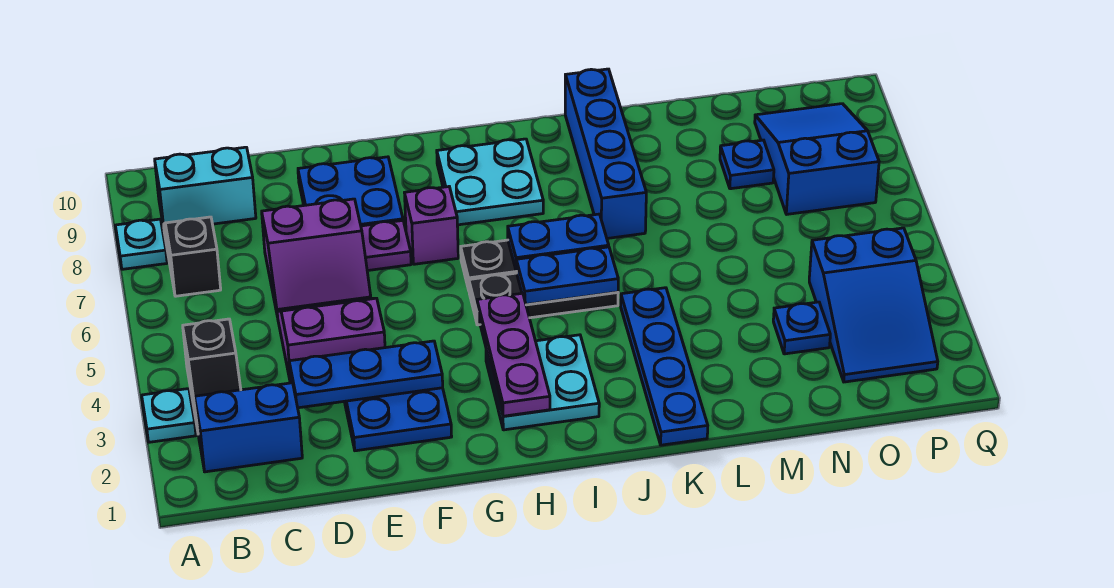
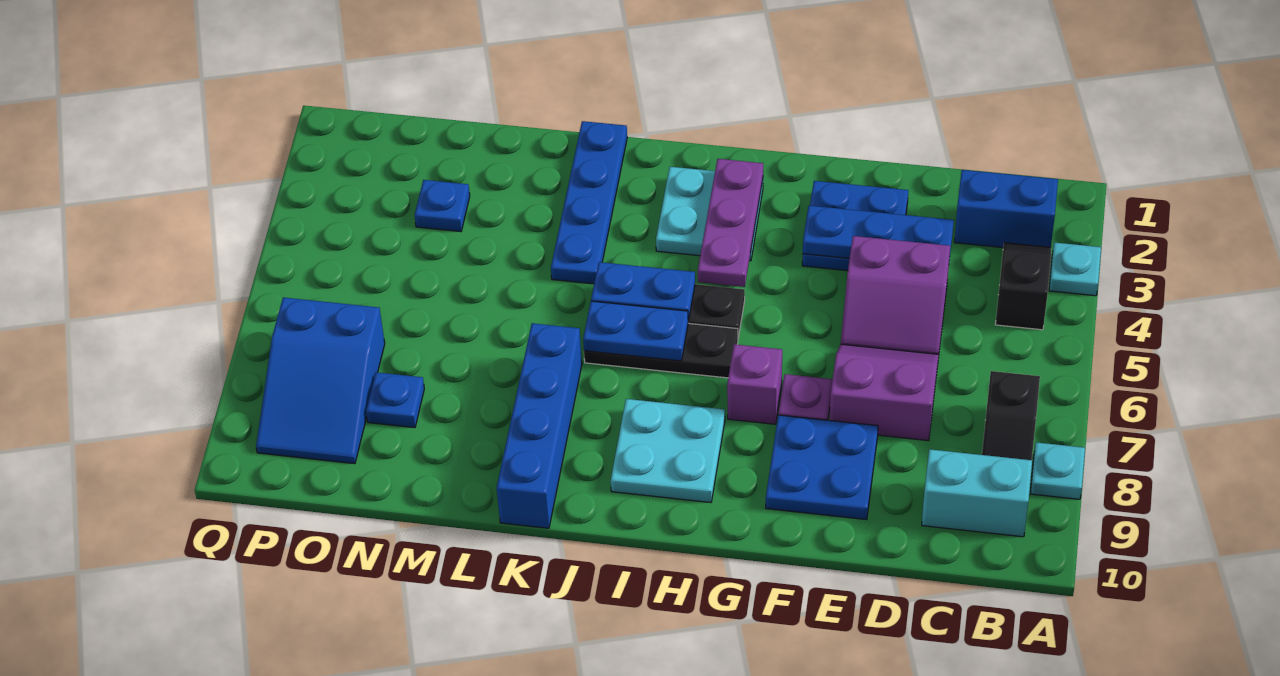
blue 2x3 slope [809,228,938,382] -> none

